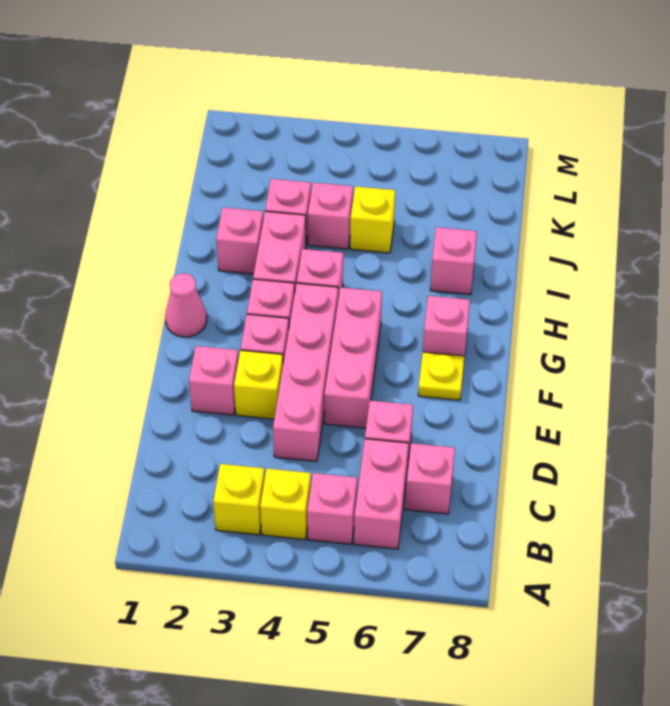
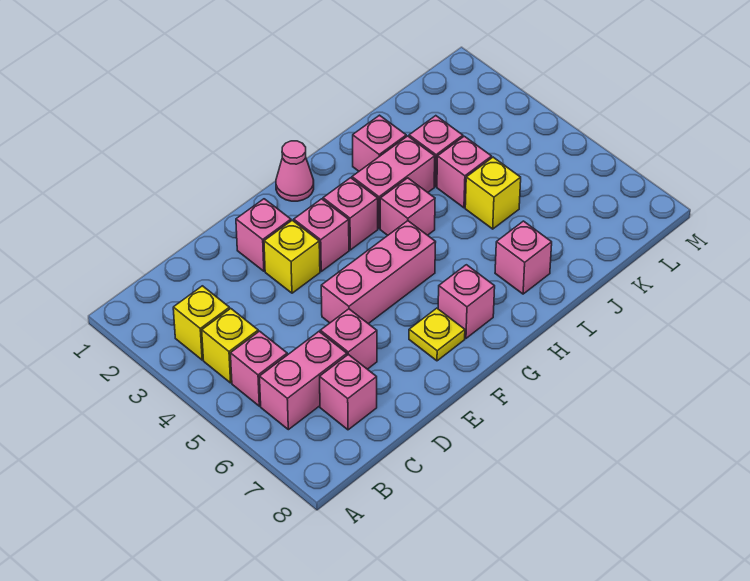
pink 1x4 brick [273,283,338,462] -> none

